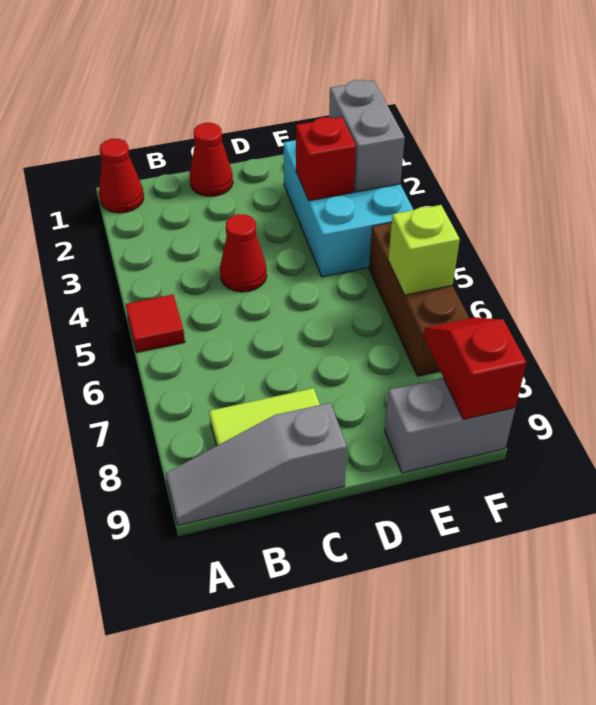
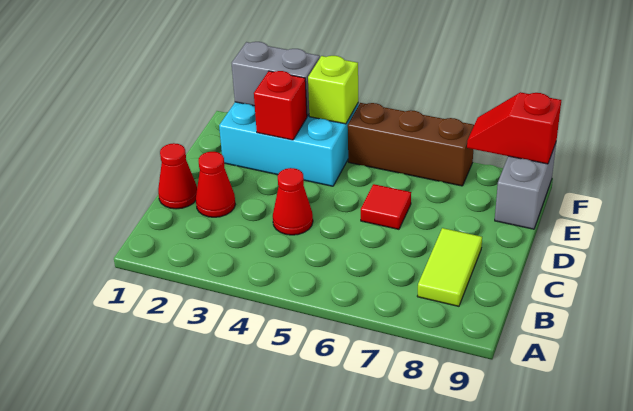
red 1x1 cone [99,139,144,213] -> red 1x1 cone moved to [196,152,235,217]
red 1x1 tile [126,295,185,352] -> red 1x1 tile moved to [361,184,411,229]
grey 1x3 slope [166,403,347,525] -> none
lime 1x1 brick [388,205,460,295] -> lime 1x1 brick moved to [308,56,358,124]

